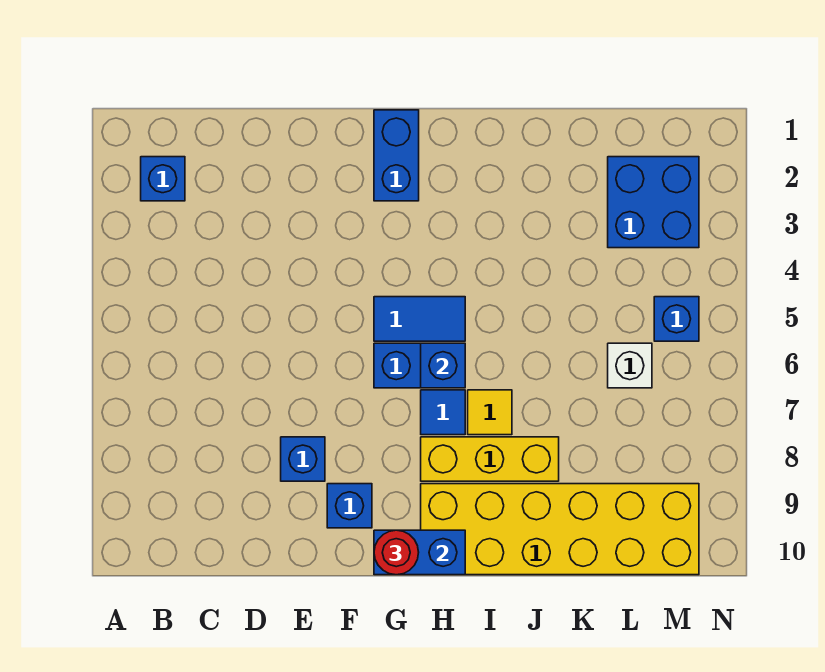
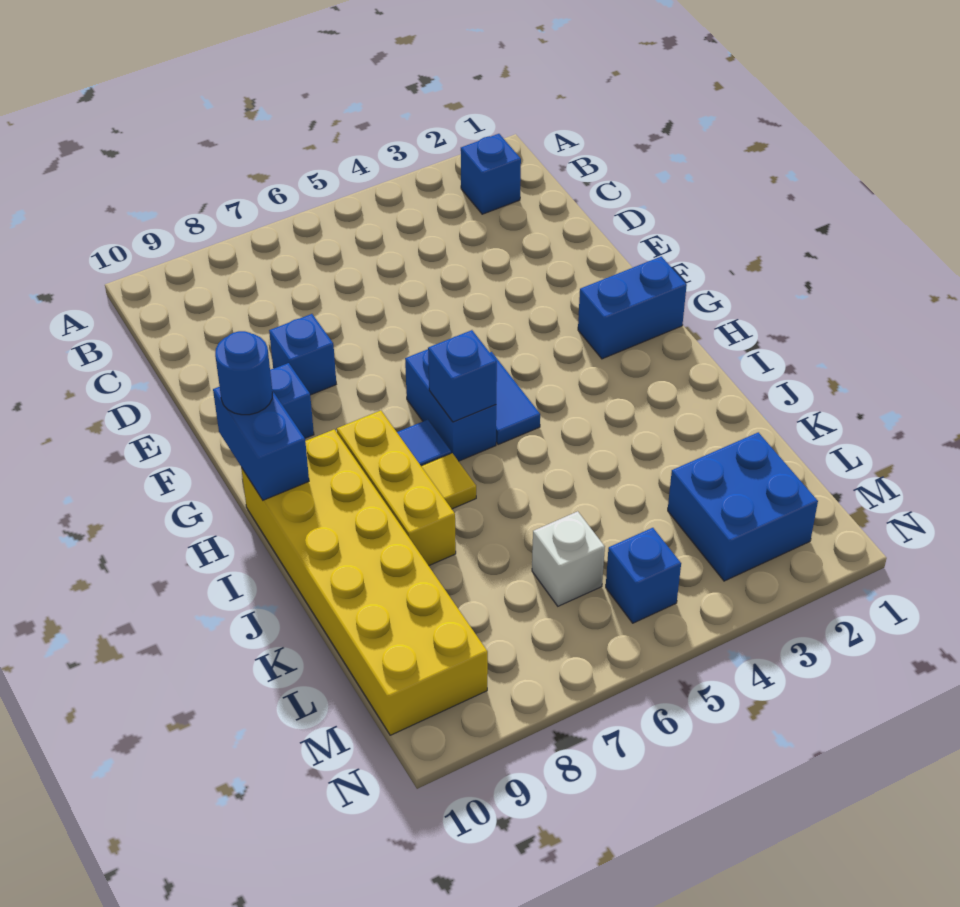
red 1x1 round brick [374,530,419,575] -> blue 1x1 round brick [215,331,273,415]

